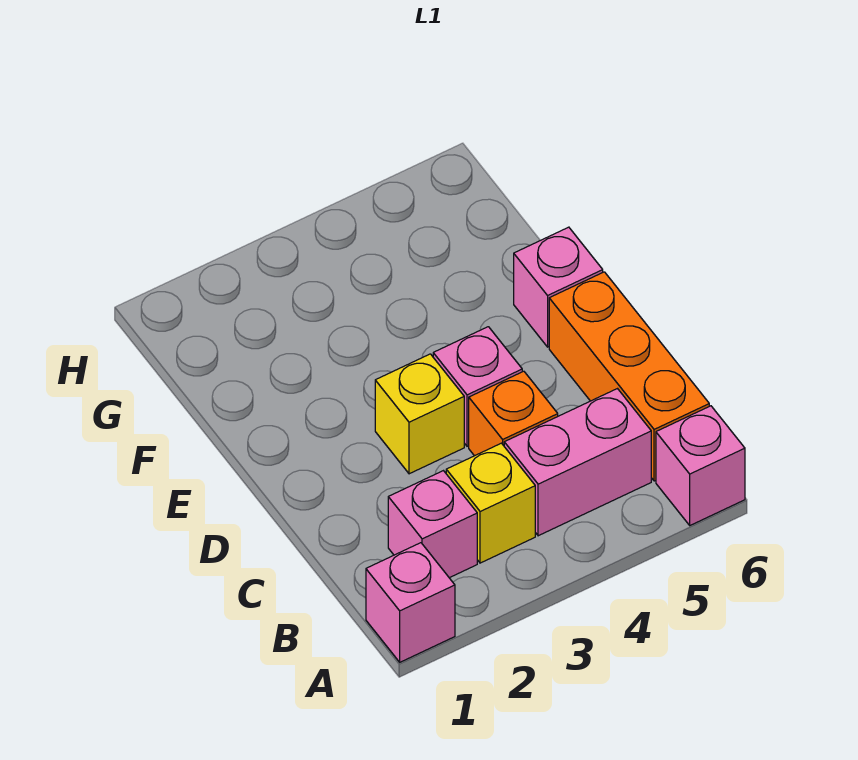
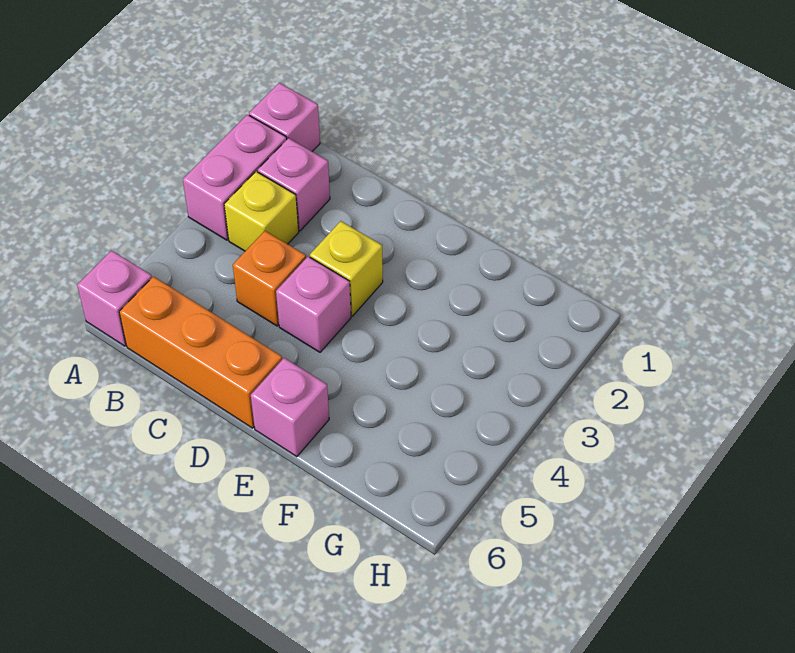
pink 1x2 brick [504,389,651,536] -> pink 1x2 brick moved to [183,115,287,240]

